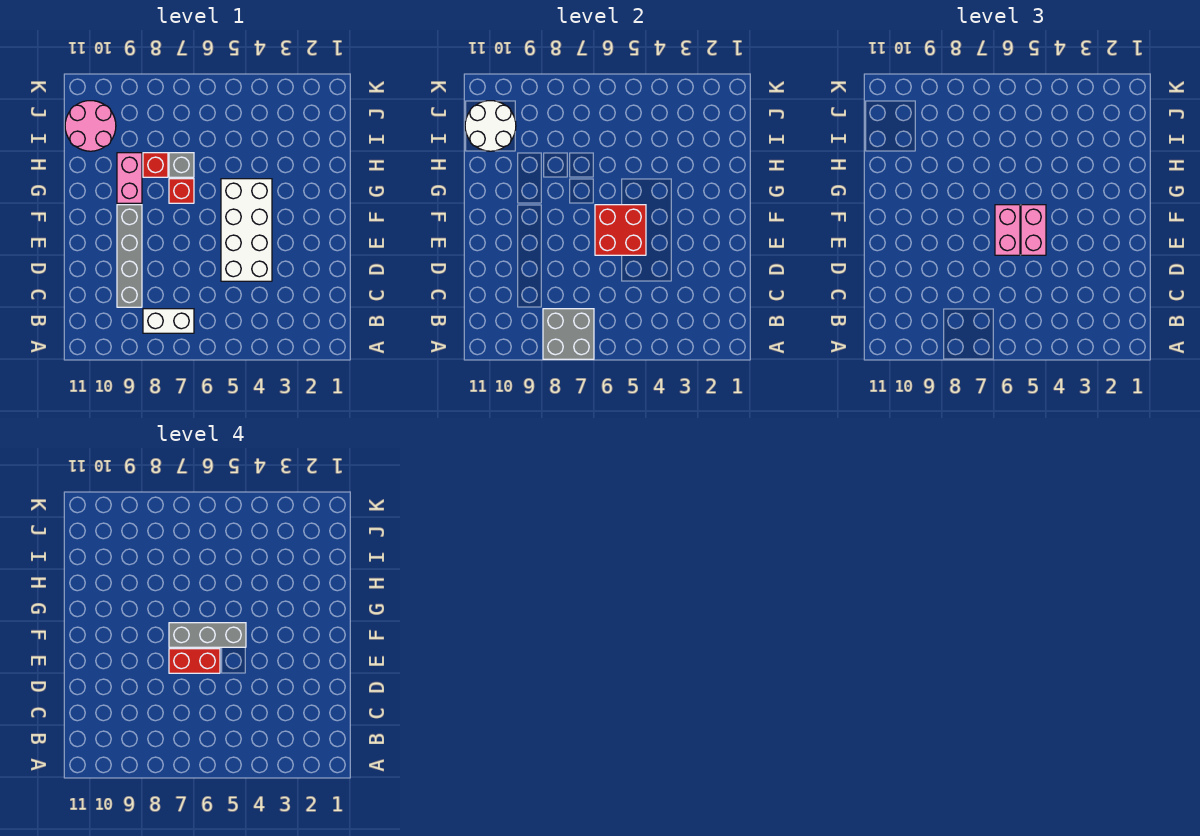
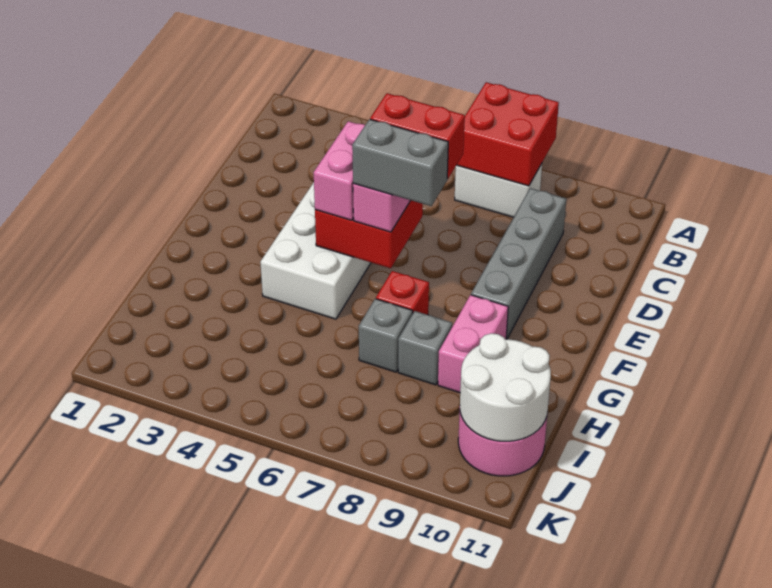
grey 2x2 brick [543,309,594,359] -> red 2x2 brick [457,82,559,186]
grey 1x3 brick [169,623,246,647] -> grey 1x2 brick [352,119,448,206]
red 1x1 brick [143,153,168,177] -> grey 1x1 brick [398,311,452,385]

